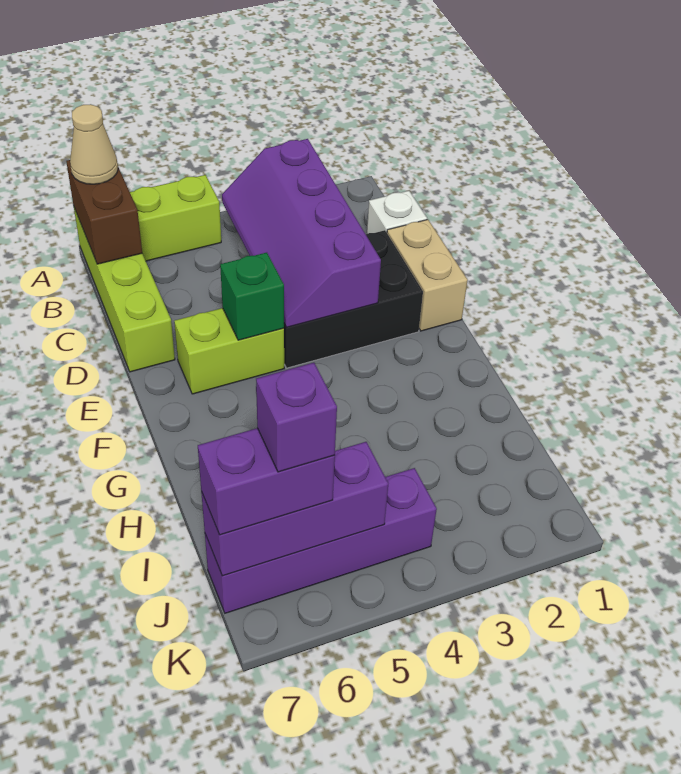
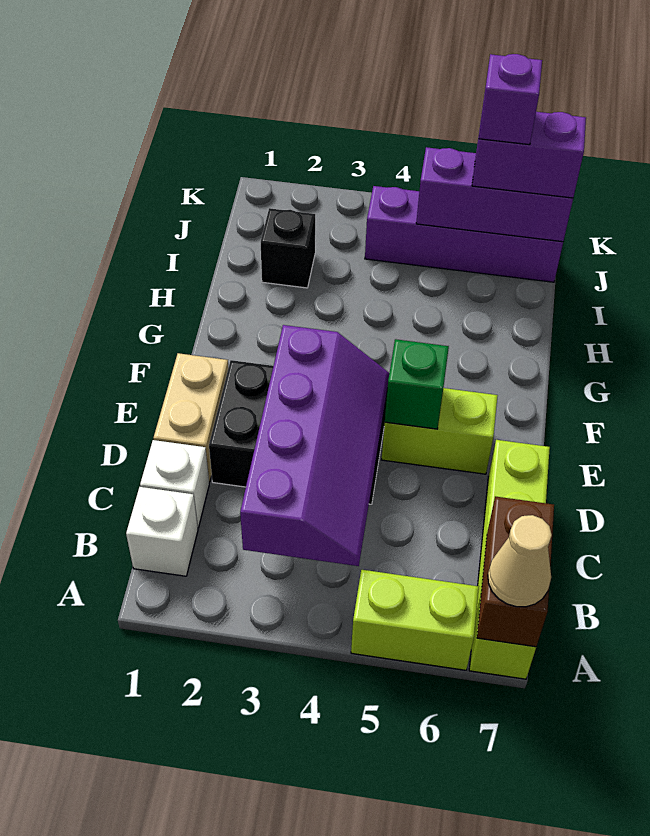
none -> white 1x1 brick [126,487,198,576]
none -> black 1x1 brick [261,208,315,288]

